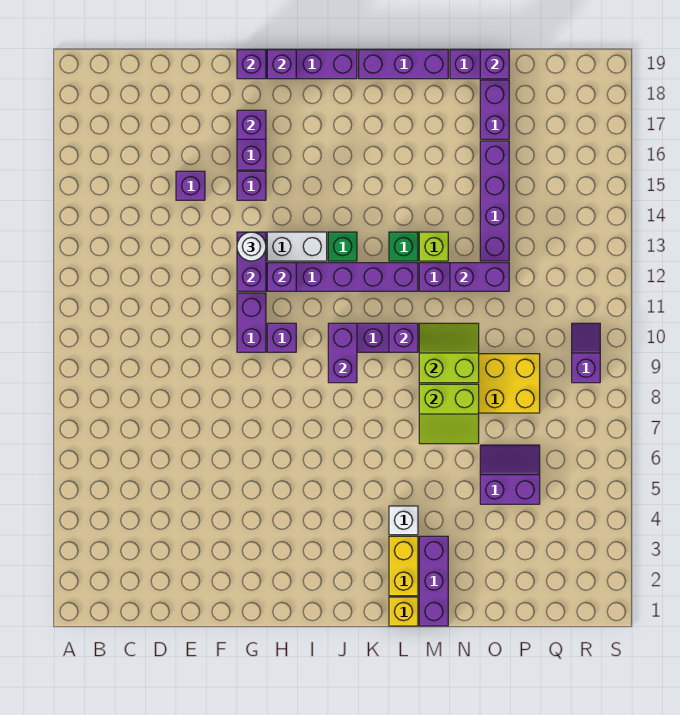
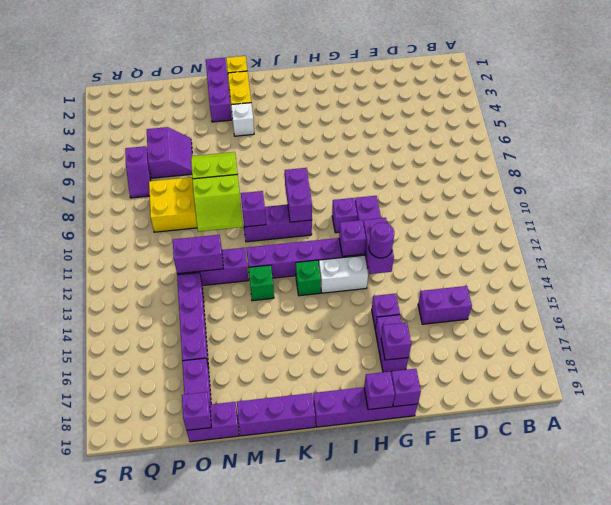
purple 1x1 brick [176,171,205,200] -> purple 1x2 brick [418,286,472,324]
white 1x1 round brick [237,232,266,261] -> purple 1x1 round brick [369,223,394,258]
lime 1x1 brick [419,232,448,261] -> none
purple 2x2 slope [480,445,540,504] -> purple 2x2 slope turned to [147,127,192,178]
purple 1x2 slope [572,323,600,383] -> purple 1x2 slope moved to [125,146,151,198]

